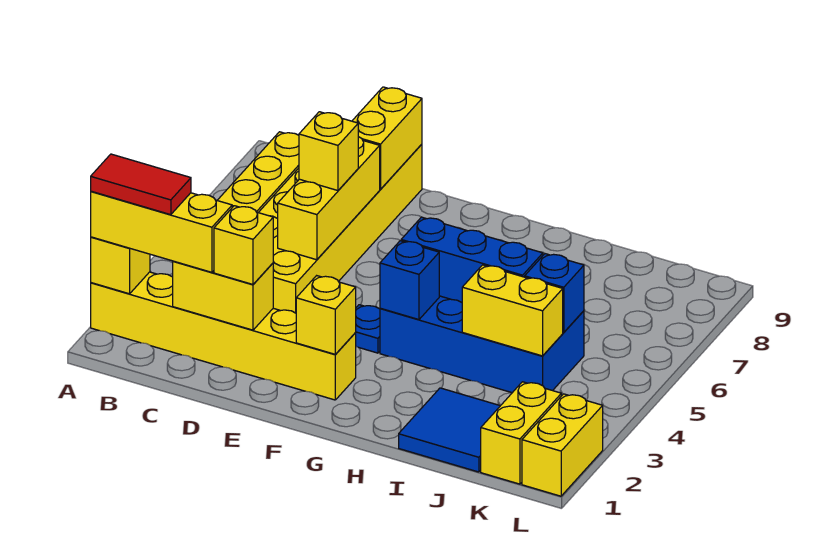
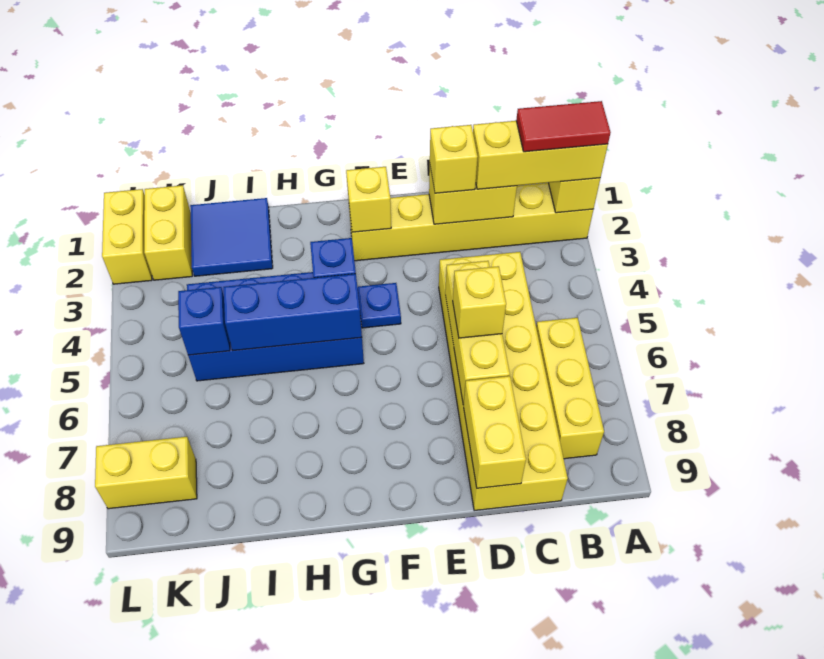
yellow 1x2 brick [462,265,563,356] -> yellow 1x2 brick moved to [95,436,197,509]

